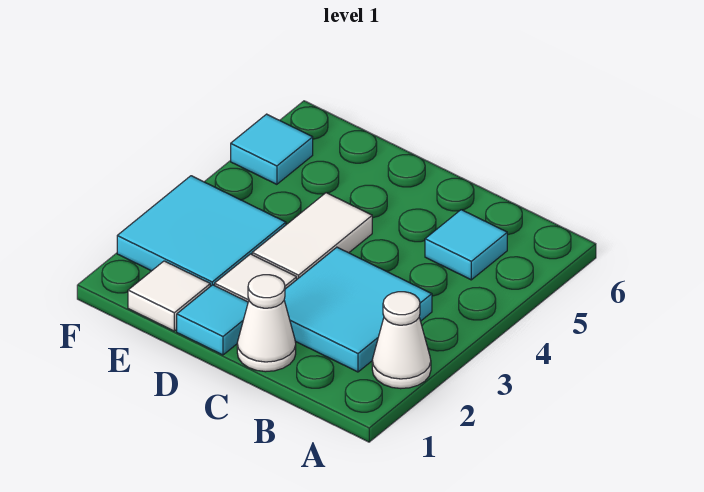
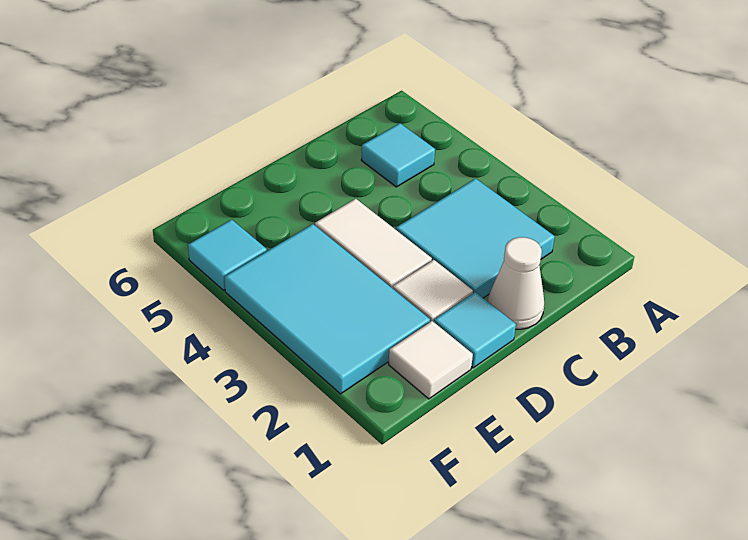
white 1x1 cone [372,292,431,389] -> none
cyan 2x2 tile [117,176,286,286] -> cyan 2x3 tile [225,224,430,394]

